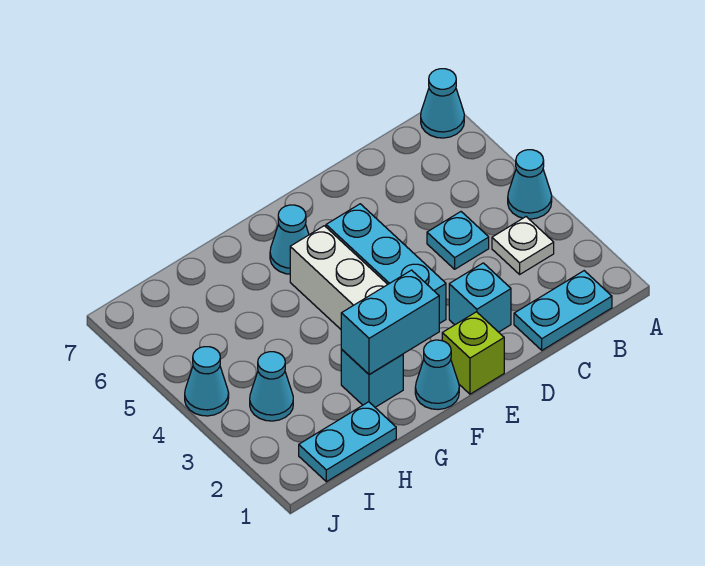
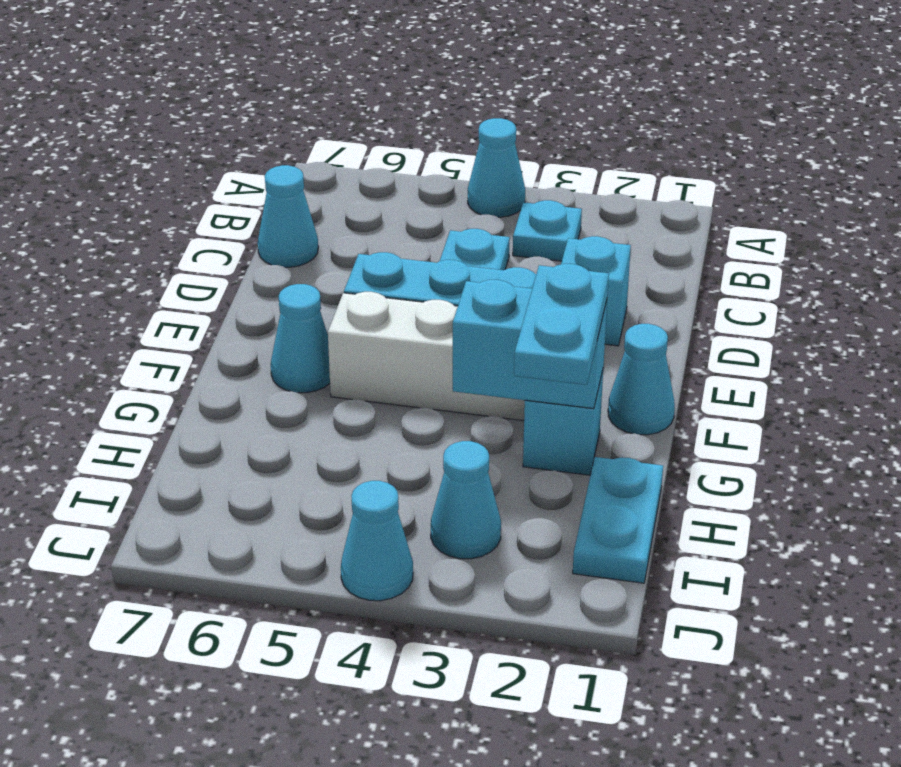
cyan 1x1 cone [421,69,464,138] -> cyan 1x1 cone moved to [258,165,318,267]
cyan 1x2 plate [514,271,612,350] -> cyan 1x2 plate moved to [514,264,609,385]
white 1x1 plate [492,217,554,274] -> cyan 1x1 plate [513,200,582,261]
lime 1x1 brick [442,312,504,394] -> none
cyan 1x2 brick [341,270,439,375] -> cyan 1x2 brick turned to [453,280,607,409]

